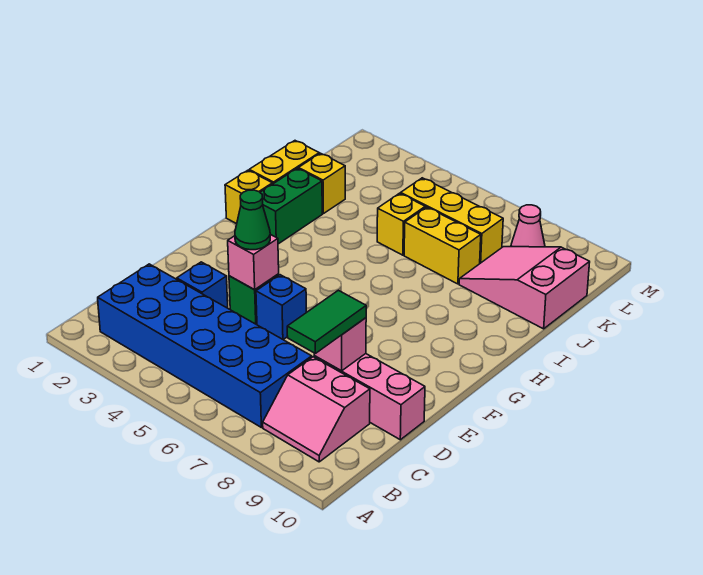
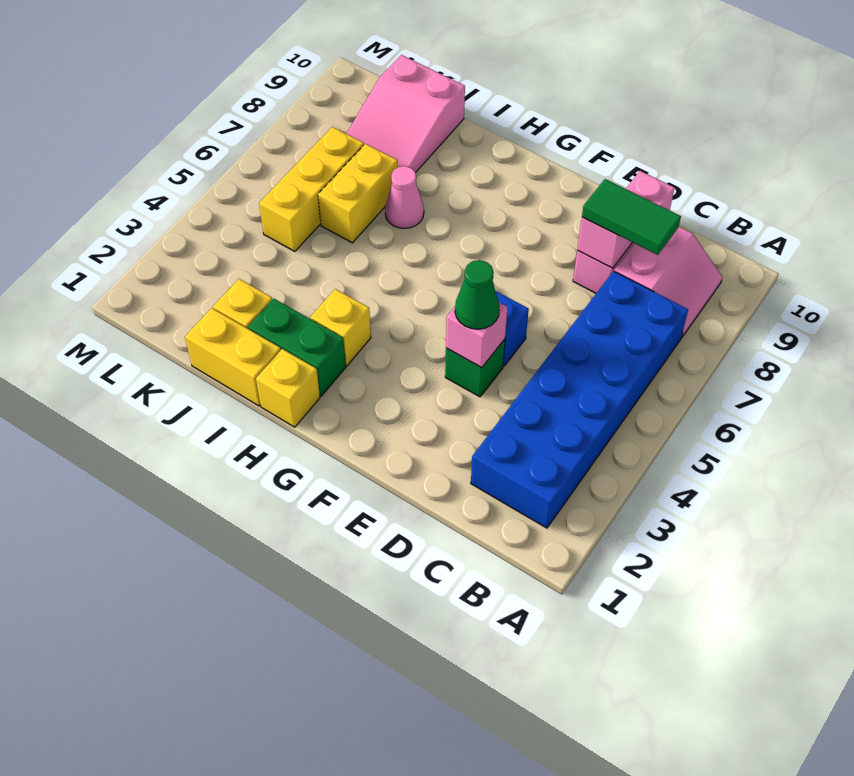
blue 1x1 brick [177,262,228,308] -> none
yellow 1x1 brick [377,193,425,255] -> yellow 1x1 brick moved to [310,289,371,366]
pink 1x1 cone [511,205,545,247] -> pink 1x1 cone moved to [385,166,424,228]

